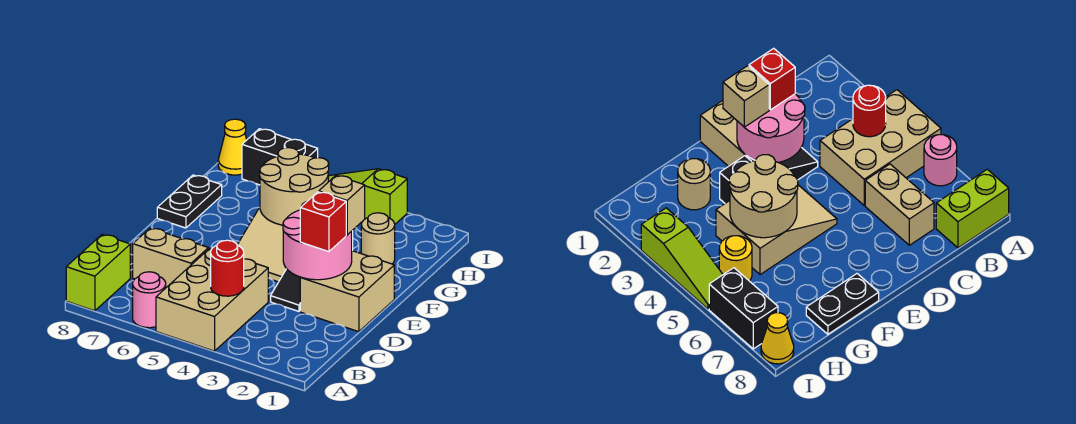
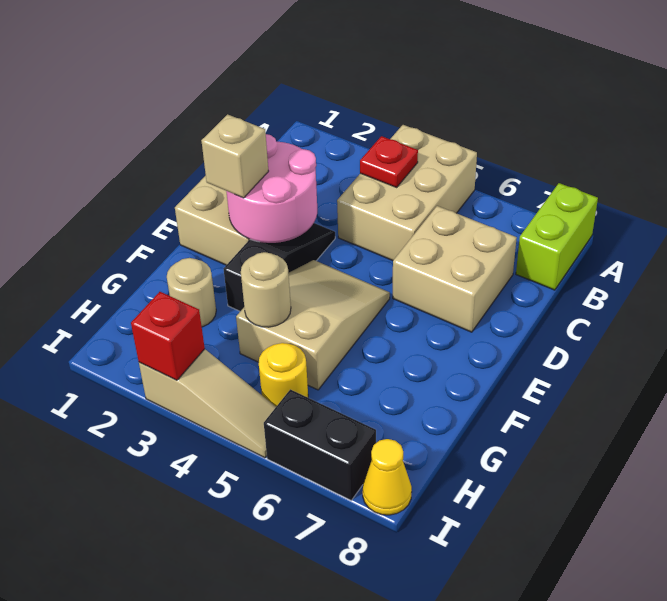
pink 1x1 round brick [133,272,166,328] -> none
red 1x1 round brick [211,240,244,296] -> red 1x1 plate [360,136,418,187]
tan 1x2 brick [133,228,208,287] -> tan 2x2 brick [393,206,517,332]
red 1x1 brick [300,192,346,252] -> red 1x1 brick moved to [131,292,205,380]
tan 2x2 round brick [260,148,329,225] -> tan 1x1 round brick [241,252,291,327]
black 1x2 plate [157,175,222,228] -> none
lime 1x3 slope [328,169,407,224] -> tan 1x3 slope [139,349,276,458]

